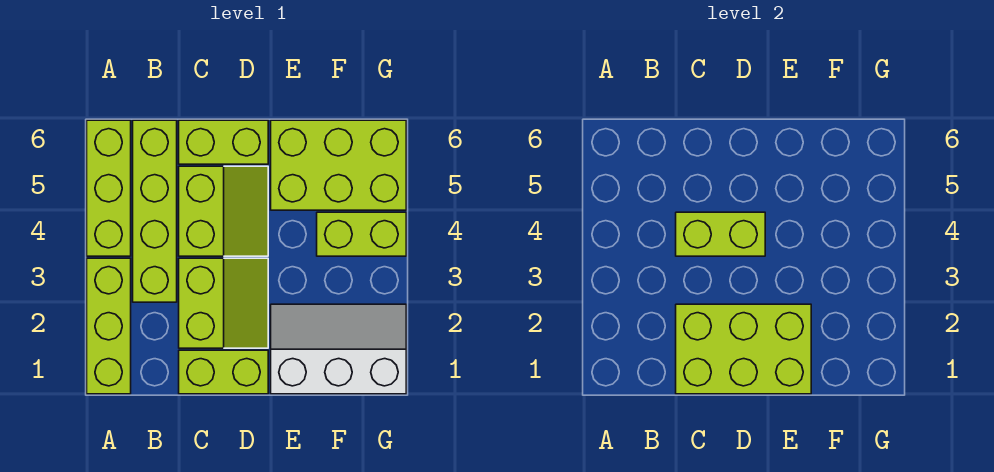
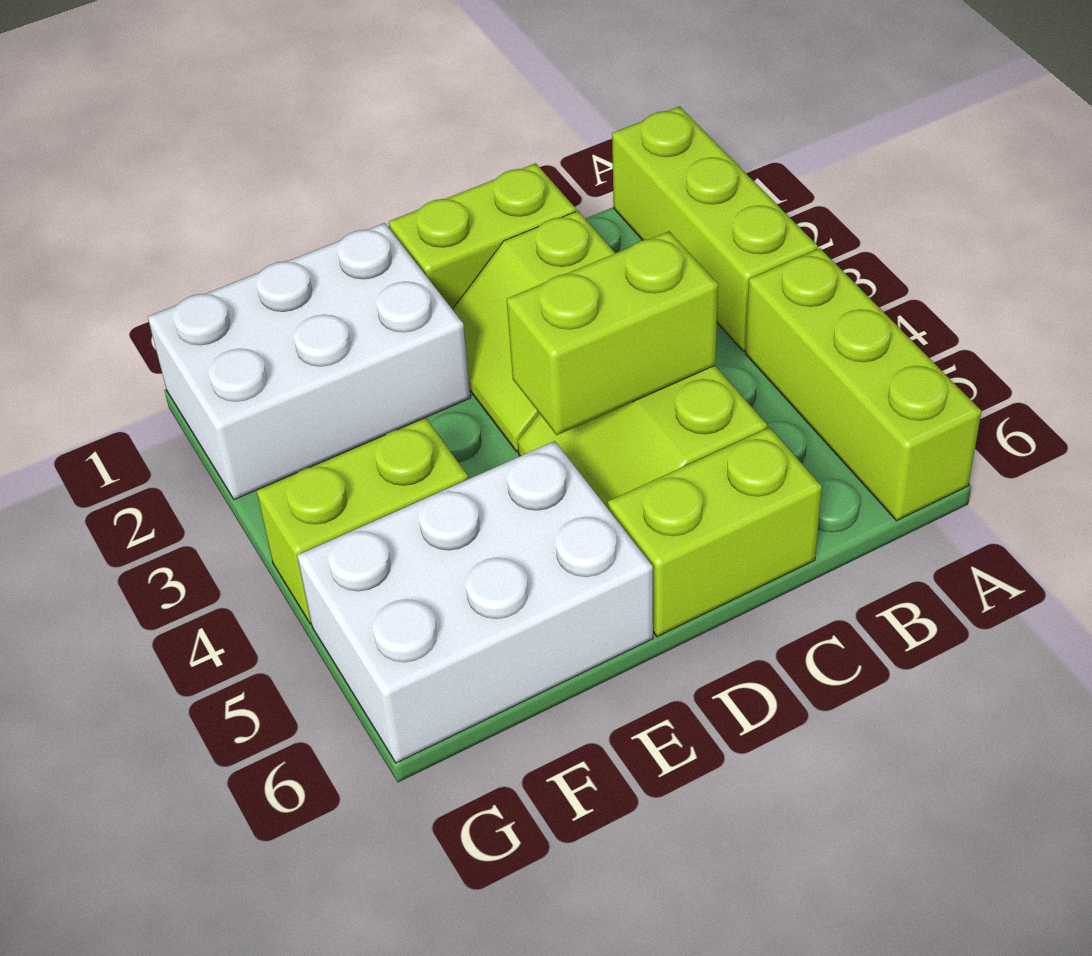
lime 1x4 brick [133,120,177,302] -> none
lime 2x3 brick [676,304,811,394] -> none
white 2x3 slope [271,304,406,394] -> white 2x3 brick [148,223,471,500]
lime 2x3 brick [271,120,406,210] -> white 2x3 brick [297,441,653,763]

